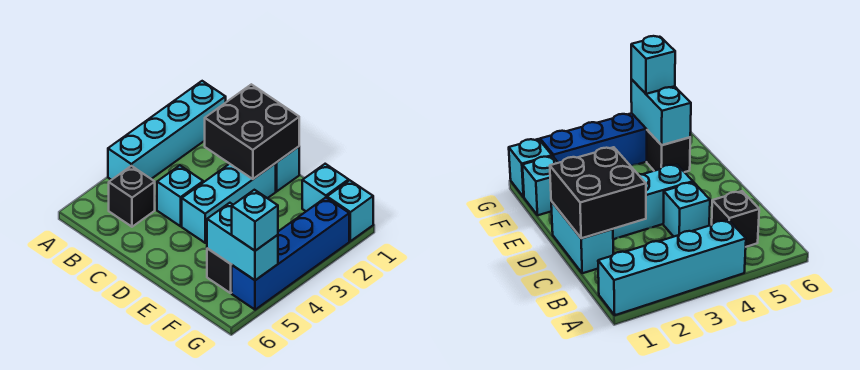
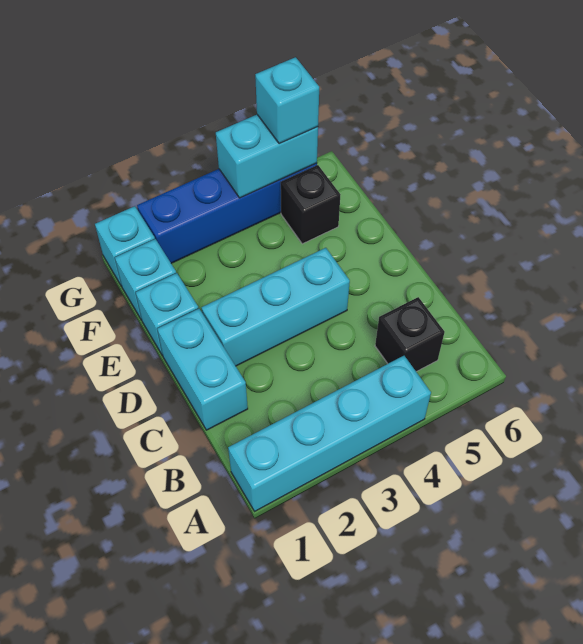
black 2x2 brick [205,84,299,179] -> none
cyan 1x1 brick [157,165,203,226] -> cyan 1x1 brick moved to [136,273,198,355]
cyan 1x2 brick [207,203,278,280] -> cyan 1x2 brick turned to [216,115,318,198]

